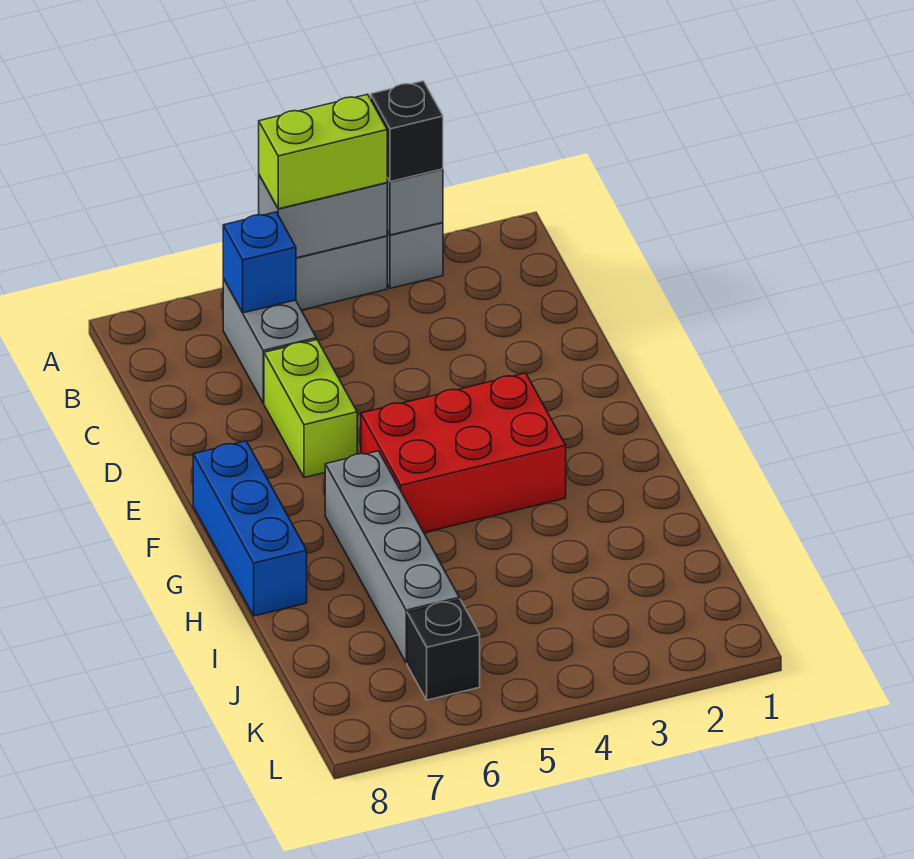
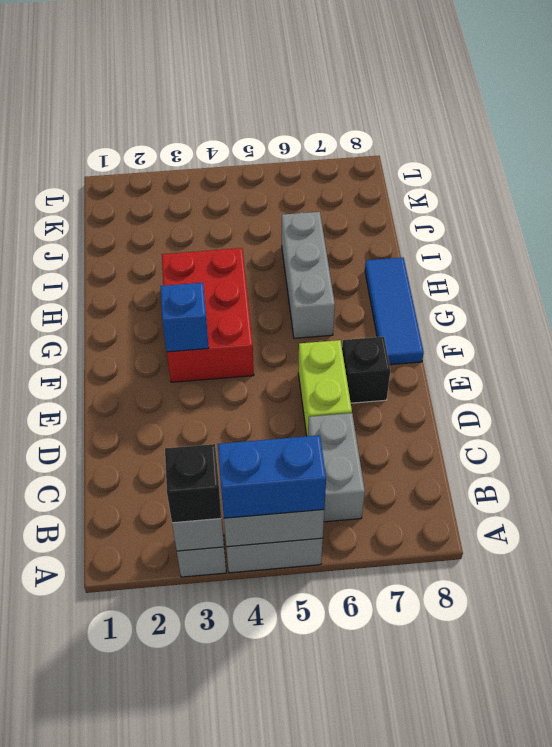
lime 1x2 brick [259,94,387,209] -> blue 1x2 brick [218,435,326,518]
blue 1x1 brick [223,212,296,313] -> blue 1x1 brick moved to [160,283,209,352]
red 2x3 brick [361,373,566,533] -> red 2x3 brick turned to [162,248,254,382]
blue 1x3 brick [193,441,307,616] -> blue 1x3 tile [365,258,424,365]
grey 1x4 brick [325,451,459,663] -> grey 1x3 brick [282,212,335,338]
black 1x1 brick [407,599,480,700] -> black 1x1 brick moved to [342,337,390,403]

